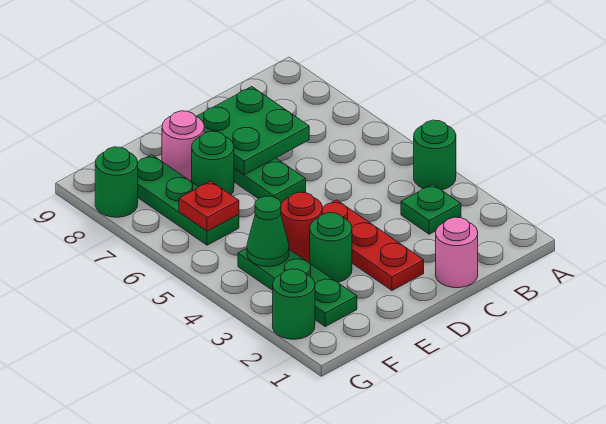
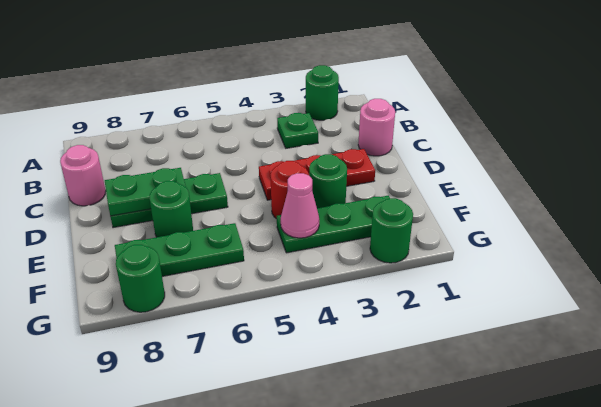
green 1x1 round brick [414,120,456,190] -> green 1x1 round brick moved to [306,65,339,120]
green 2x2 plate [197,87,309,175] -> green 1x2 plate [105,168,186,216]
pink 1x1 round brick [162,111,204,181] -> pink 1x1 round brick moved to [60,145,106,206]
green 1x1 cone [247,196,289,267] -> pink 1x1 cone [281,173,319,238]
red 1x1 plate [179,181,239,231] -> none

